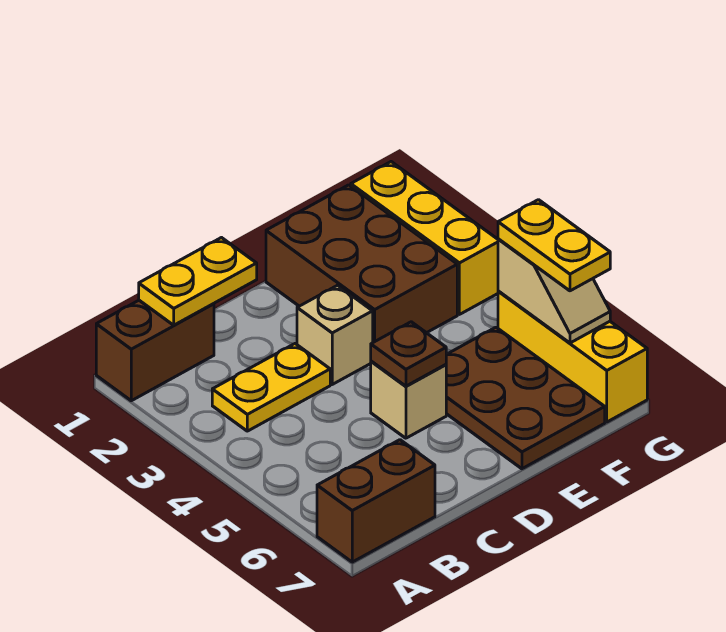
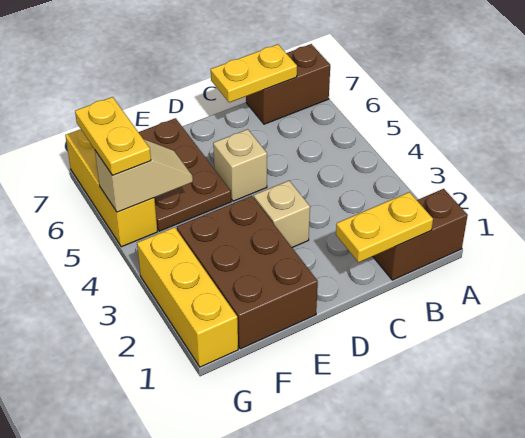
yellow 1x2 plate [212,344,330,431] -> yellow 1x2 plate moved to [211,44,297,103]
brown 1x1 plate [371,322,446,386] -> none
tan 1x2 slope [498,239,610,343] -> tan 1x2 slope turned to [95,139,193,212]

